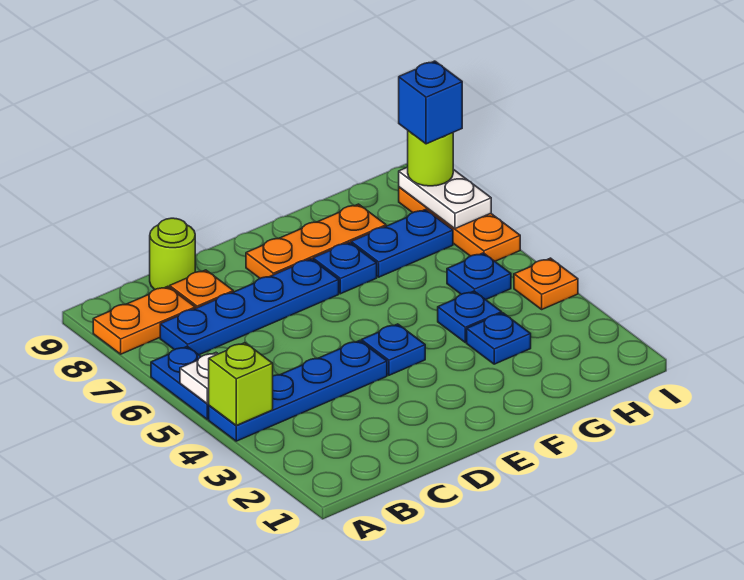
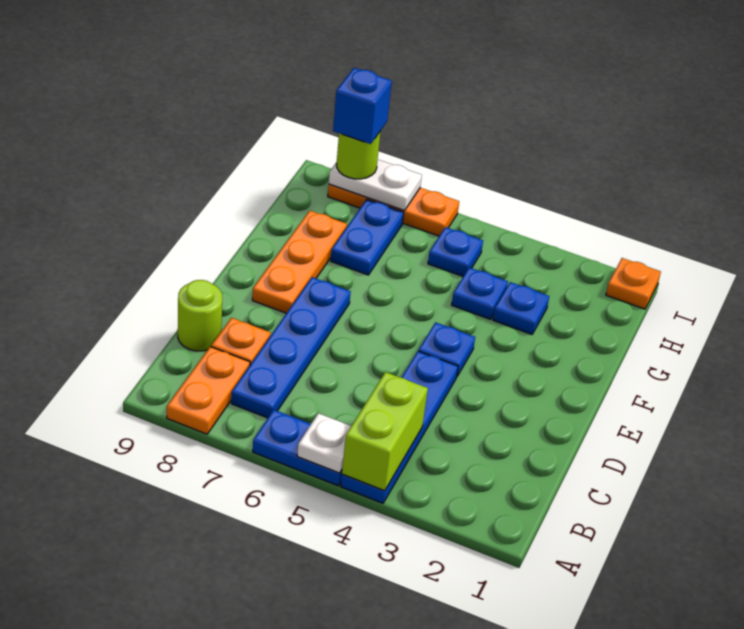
lime 1x1 brick [209,343,273,425] -> lime 1x2 brick [342,372,428,491]
blue 1x1 plate [313,242,377,294] -> none
orange 1x1 plate [514,258,578,309] -> orange 1x1 plate moved to [606,258,661,309]

